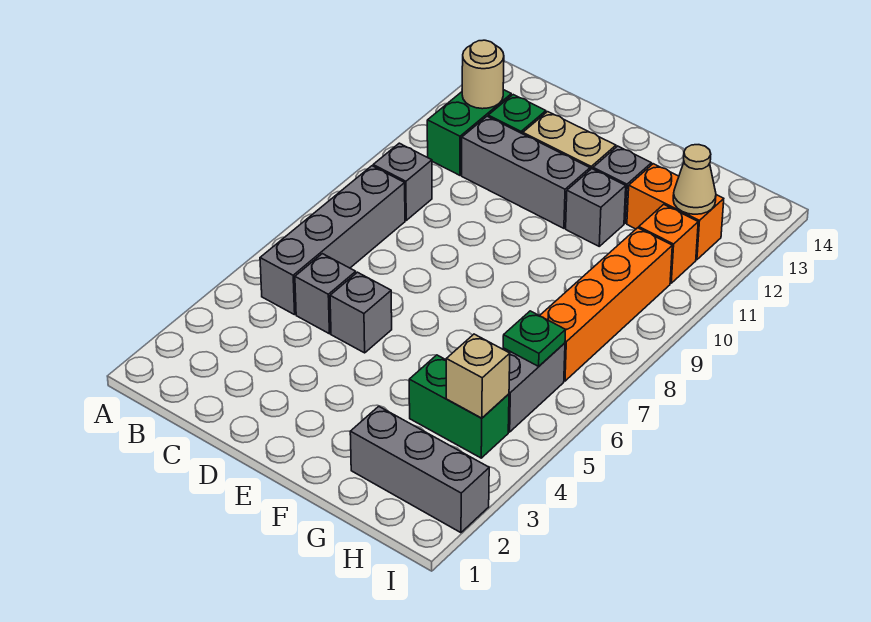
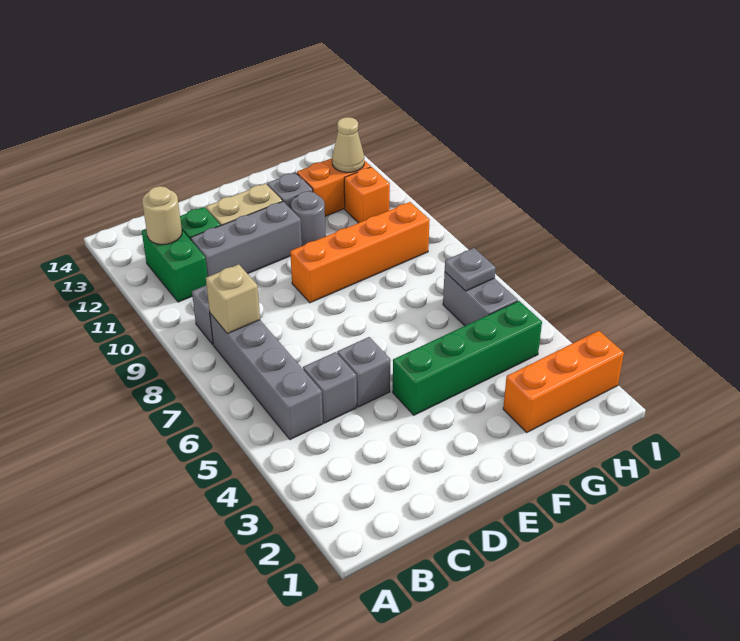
grey 1x1 brick [566,169,626,246] -> grey 1x1 round brick [291,191,325,246]
grey 1x3 brick [350,406,489,533] -> orange 1x3 brick [503,331,624,432]
green 1x2 brick [409,355,509,458] -> green 1x4 brick [393,301,542,415]
tan 1x1 brick [446,334,510,418] -> tan 1x1 brick moved to [206,264,260,334]
green 1x1 plate [503,311,566,366] -> grey 1x1 plate [445,248,496,291]
orange 1x4 brick [540,228,672,381] -> orange 1x4 brick turned to [290,202,430,303]

